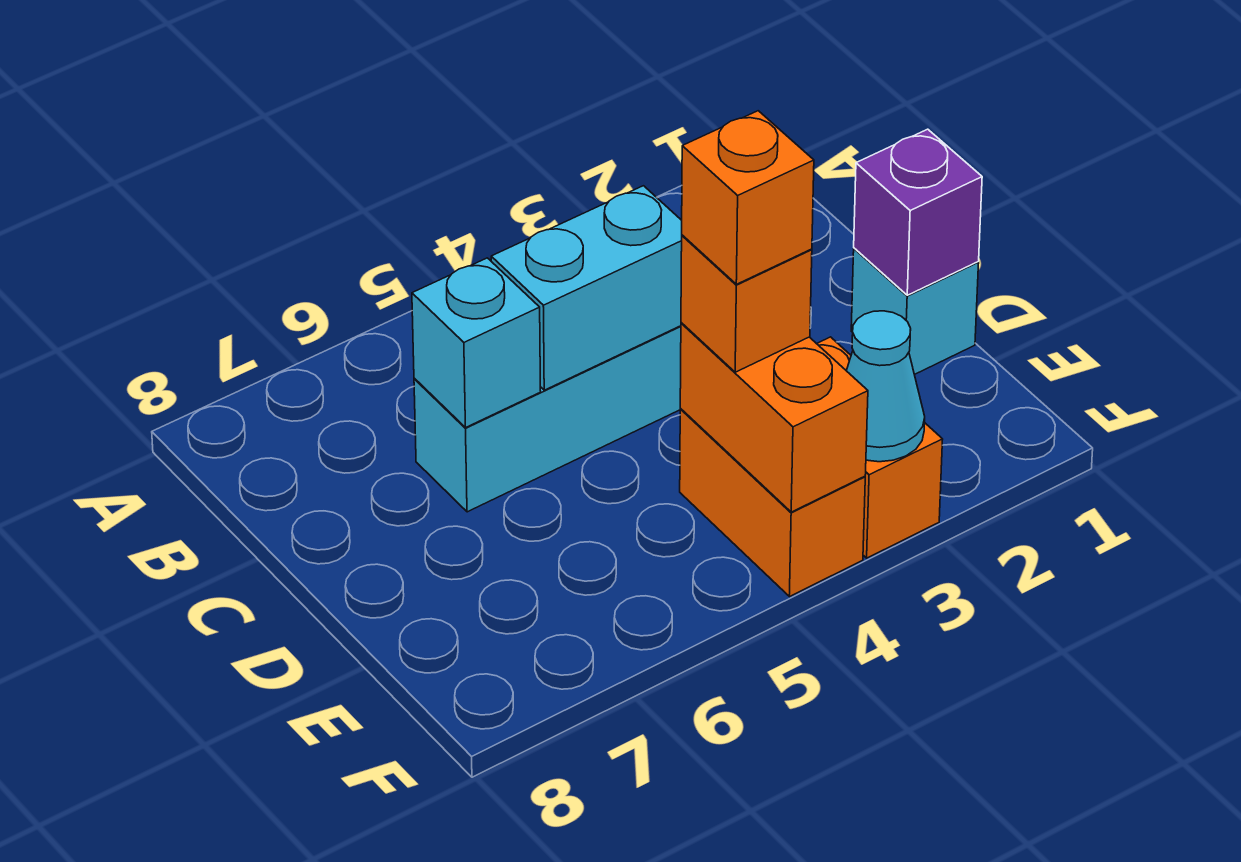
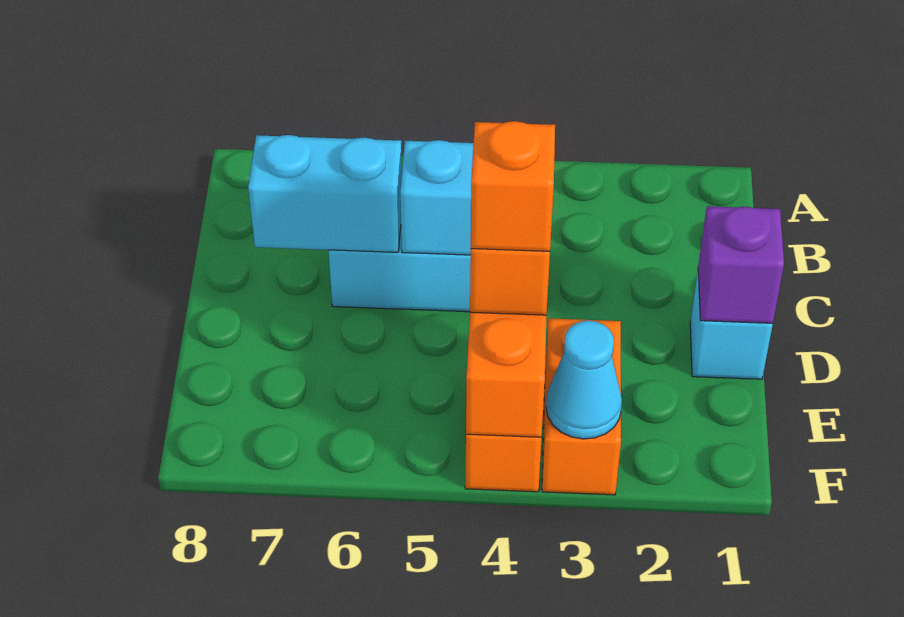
cyan 1x1 brick [412,258,541,428] -> cyan 1x2 brick [248,135,402,252]

